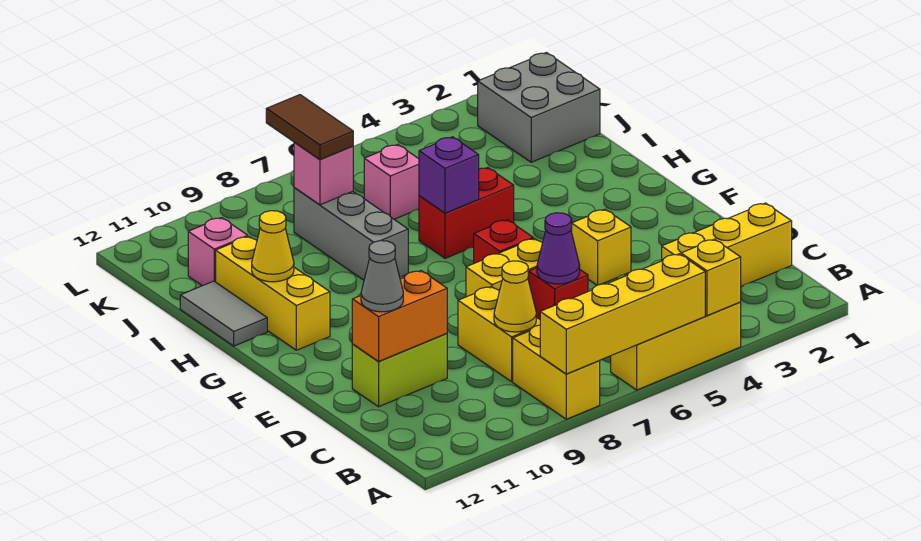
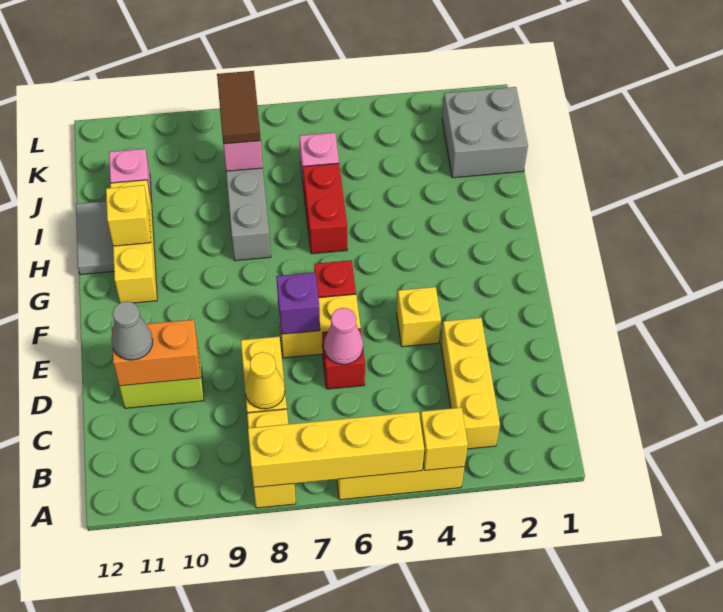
yellow 1x3 brick [662,203,792,287] -> yellow 1x3 brick turned to [441,318,500,449]
purple 1x1 cone [537,213,580,284] -> pink 1x1 cone [324,308,363,364]
red 1x2 brick [419,167,514,258] -> red 1x2 brick turned to [303,163,347,254]
purple 1x1 brick [419,137,479,213] -> purple 1x1 brick moved to [276,272,320,334]
yellow 1x1 cone [252,211,294,282] -> yellow 1x1 brick [106,185,151,246]

